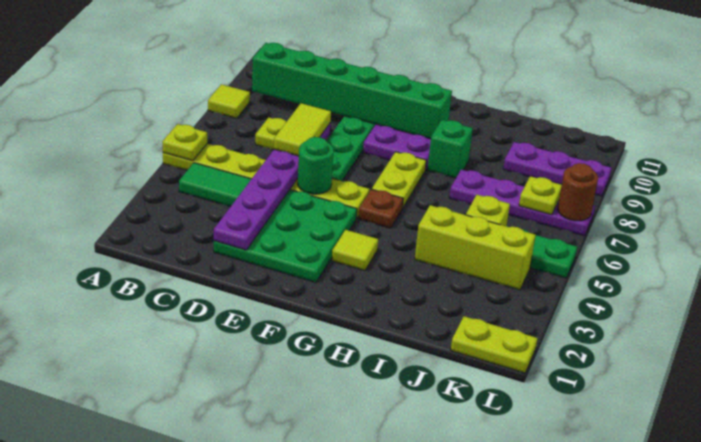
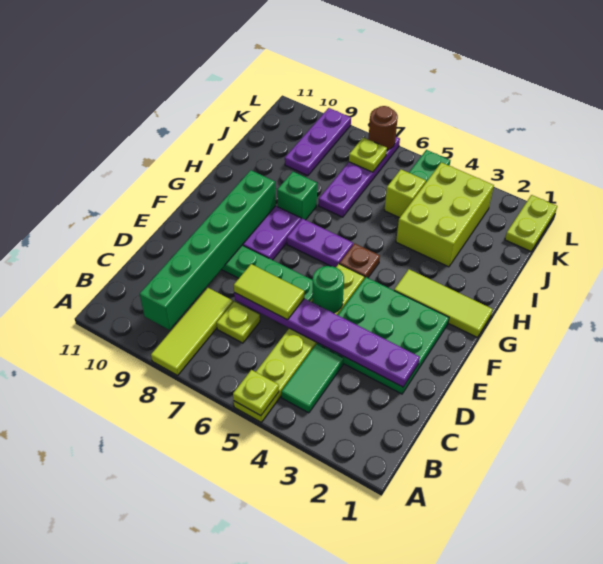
lime 1x1 tile [208,84,250,118] -> lime 1x3 tile [151,288,233,375]
lime 1x1 tile [332,230,378,271] -> lime 1x3 tile [394,269,493,338]
lime 1x2 plate [372,152,426,208] -> purple 1x2 plate [287,219,353,267]
lime 1x3 brick [415,205,536,290] -> lime 2x3 brick [396,162,494,267]

